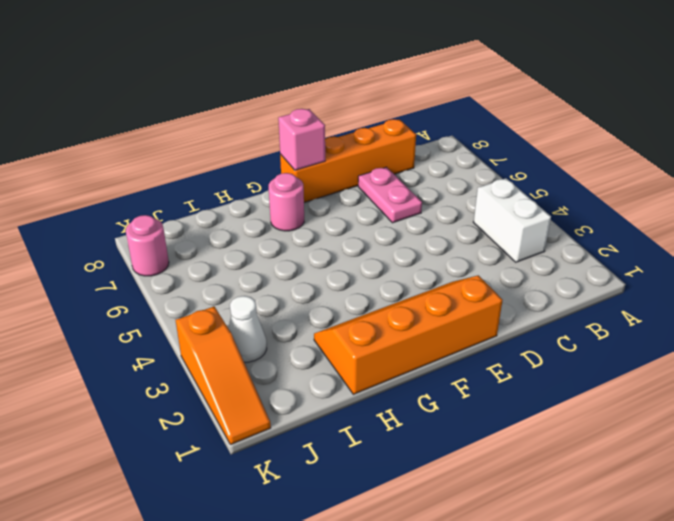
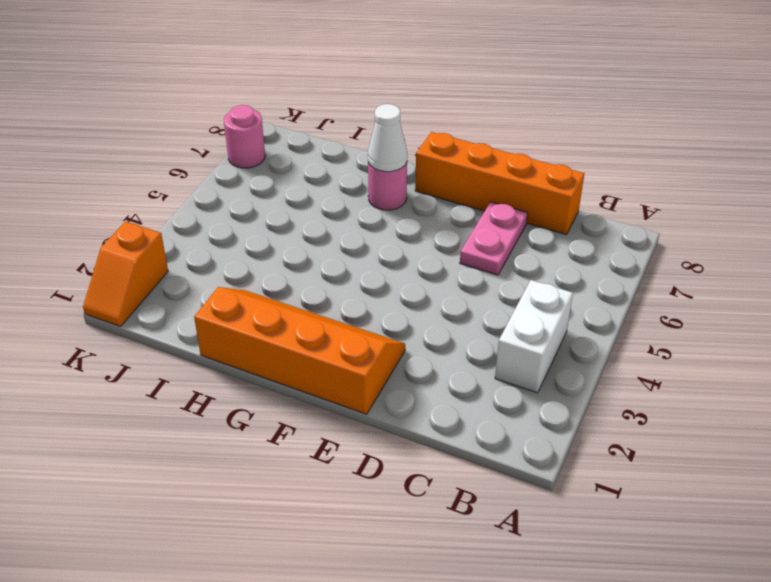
pink 1x1 brick [278,109,325,170] -> none
white 1x1 cone [229,296,267,362] -> white 1x1 cone moved to [368,104,407,172]
orange 1x3 slope [176,307,271,445] -> orange 1x2 slope [83,221,168,327]

